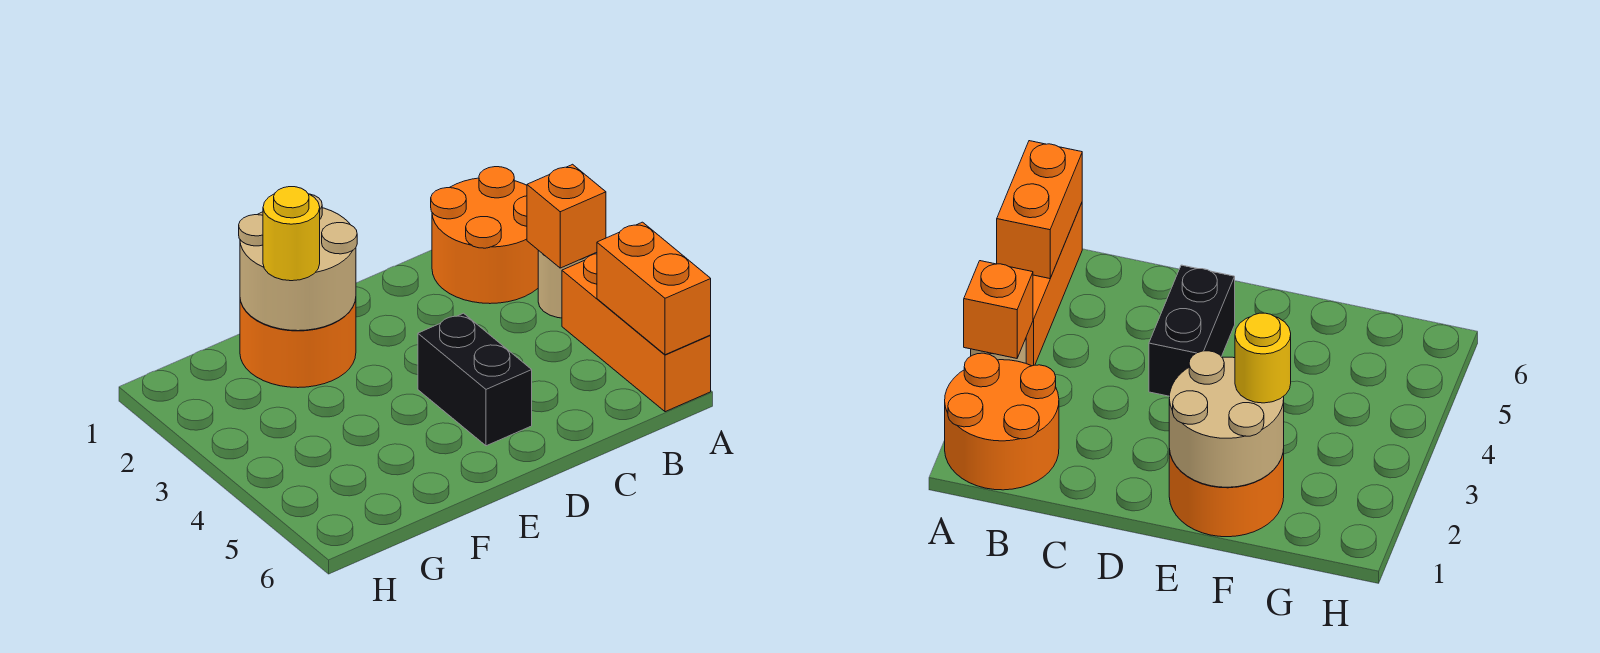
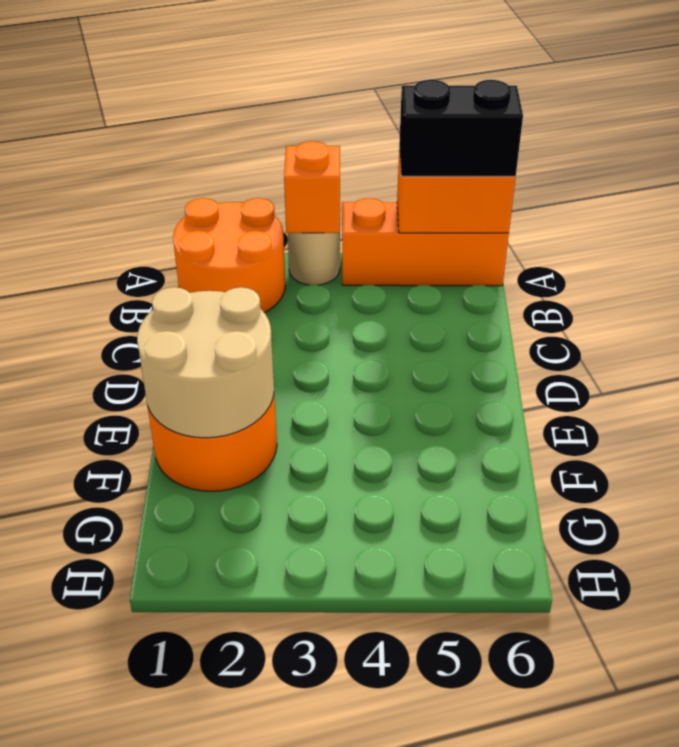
black 1x2 brick [418,313,532,446] -> black 1x2 brick moved to [399,80,523,176]
yellow 1x1 round brick [263,187,320,281] -> none

